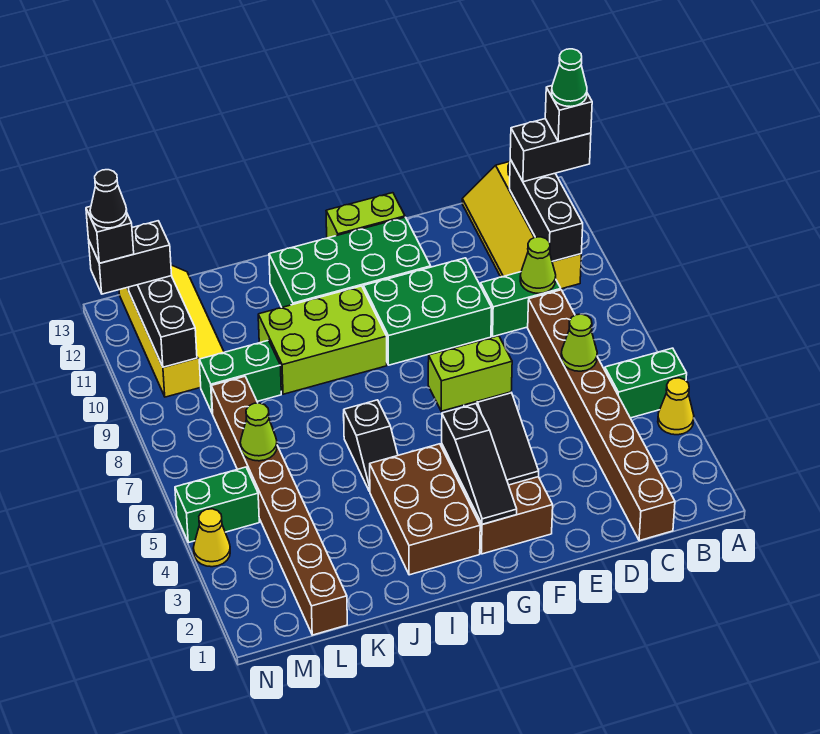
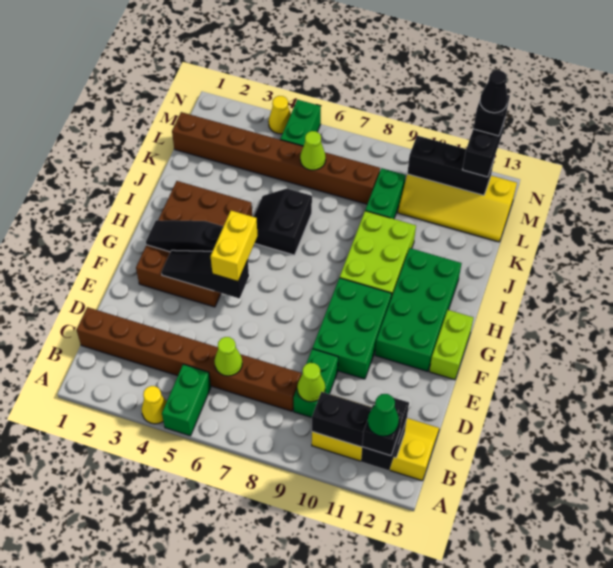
lime 1x2 brick [428,336,512,411] -> yellow 1x2 brick [211,211,258,281]
black 1x2 slope [343,400,398,492] -> black 2x2 slope [254,189,312,255]

